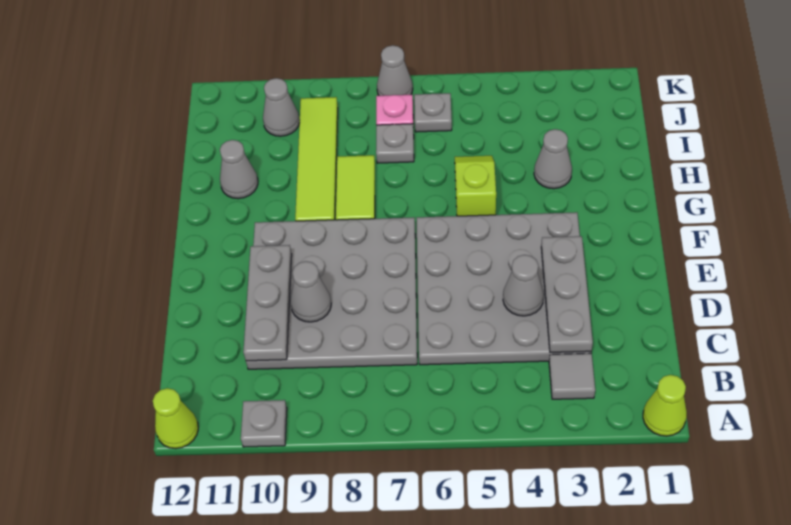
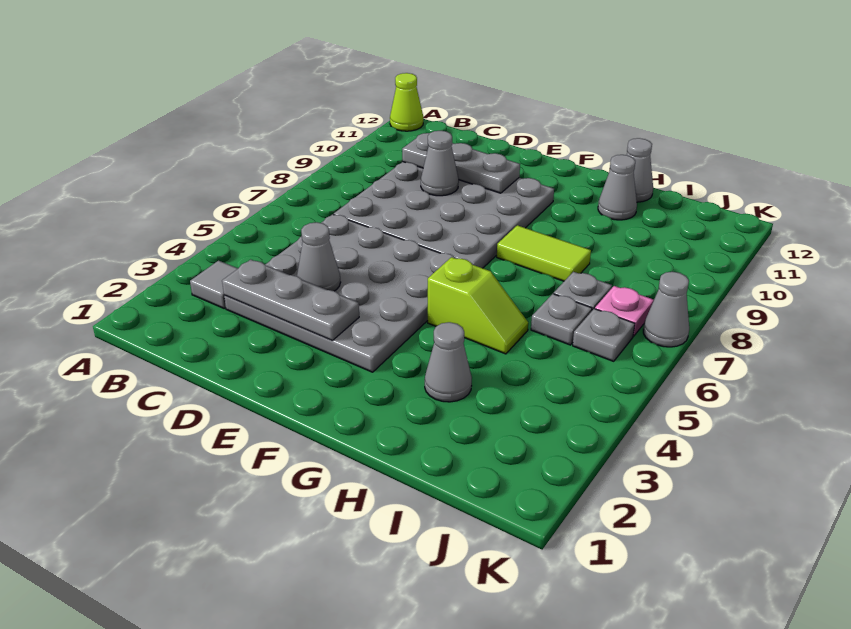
lime 1x1 cone [643,375,687,436] -> none
grey 1x1 plate [241,400,287,447] -> grey 1x1 plate moved to [531,294,592,345]
lime 1x4 tile [295,97,338,221] -> none
grey 1x1 cone [263,78,300,136] -> grey 1x1 cone moved to [627,138,653,202]

